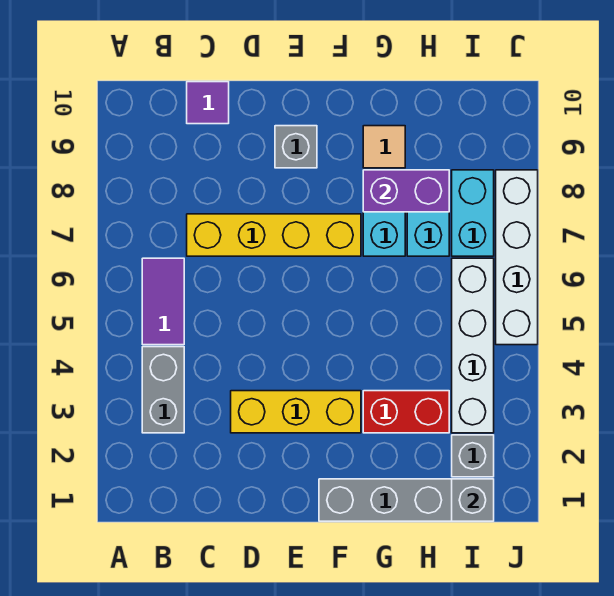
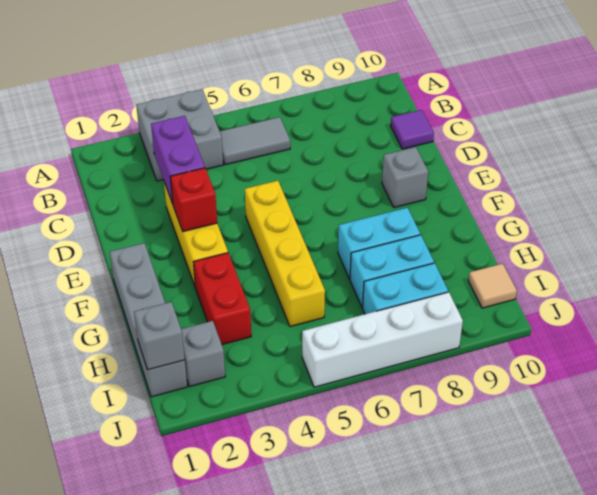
grey 1x2 brick [142,347,184,433] -> grey 2x2 brick [136,89,223,181]
purple 1x2 tile [142,258,184,345] -> grey 1x2 tile [220,117,290,165]
yellow 1x4 brick [187,214,361,256] -> yellow 1x4 brick moved to [245,181,325,327]
none -> red 1x1 brick [170,168,217,232]
purple 1x2 brick [363,170,449,212] -> purple 1x2 brick moved to [151,116,205,204]
tan 1x1 tile [363,126,405,168] -> tan 1x1 tile moved to [468,264,517,308]
white 1x4 brick [452,258,494,433] -> none

